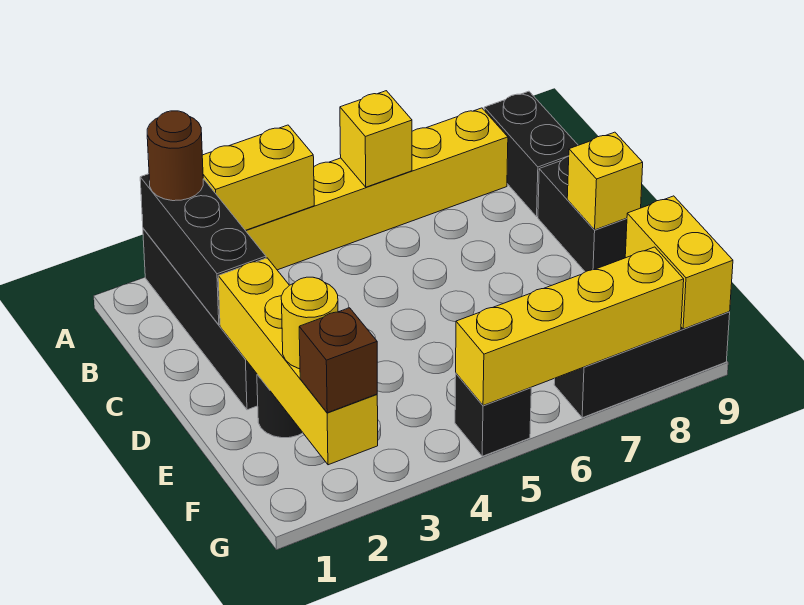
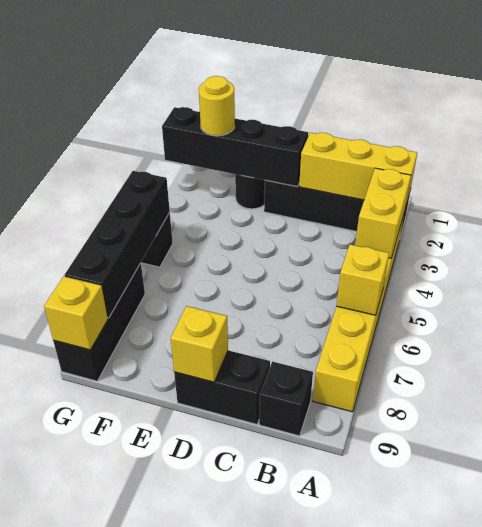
black 1x3 brick [140,174,266,325] -> yellow 1x3 brick [299,132,417,204]
brown 1x1 round brick [147,111,203,201] -> none
black 1x2 brick [484,91,578,217] -> black 1x1 brick [259,361,313,436]
yellow 1x4 brick [218,258,378,465] -> black 1x4 brick [162,107,308,187]
yellow 1x2 brick [625,196,733,329] -> yellow 1x1 brick [44,276,108,350]
brown 1x1 brick [299,308,377,413] -> none
yellow 1x4 brick [456,247,684,406] -> black 1x4 brick [65,171,170,318]

